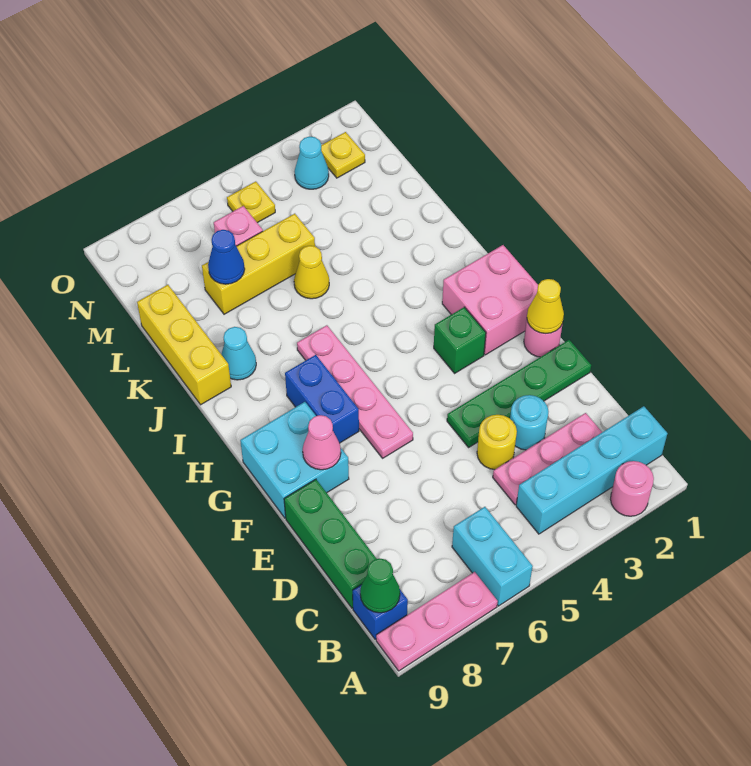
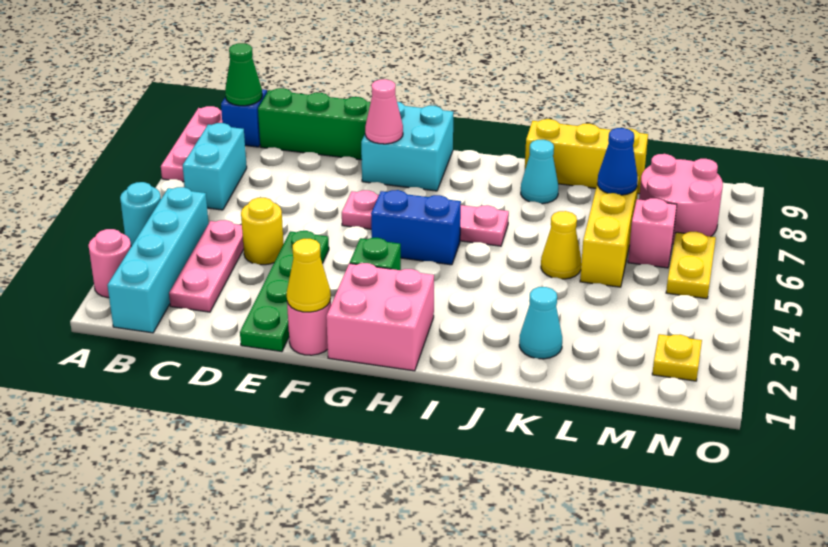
cyan 1x2 brick [452,507,533,606] -> cyan 1x2 brick turned to [183,123,247,210]
cyan 1x1 round brick [510,395,549,450] -> cyan 1x1 round brick moved to [120,182,161,246]
blue 1x2 brick [285,355,359,443] -> blue 1x2 brick moved to [371,190,461,265]
none -> pink 2x2 round brick [639,154,723,244]
cyan 1x1 cone [294,136,329,189] -> cyan 1x1 cone moved to [519,287,562,359]
yellow 1x1 plate [227,182,275,223] -> yellow 1x2 plate [666,232,716,299]

